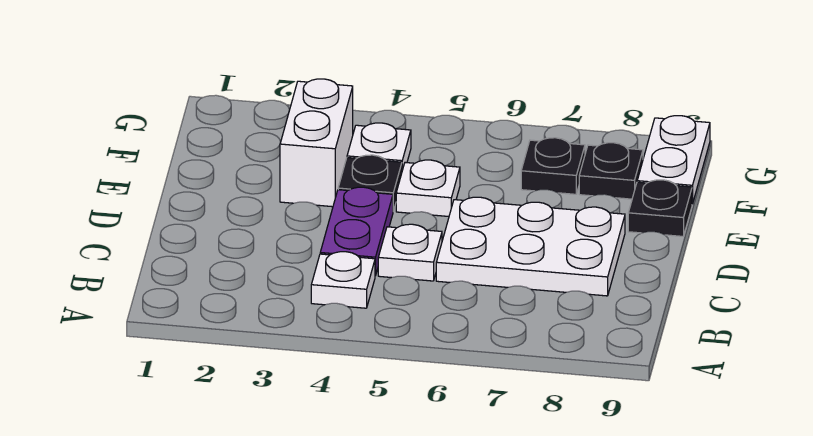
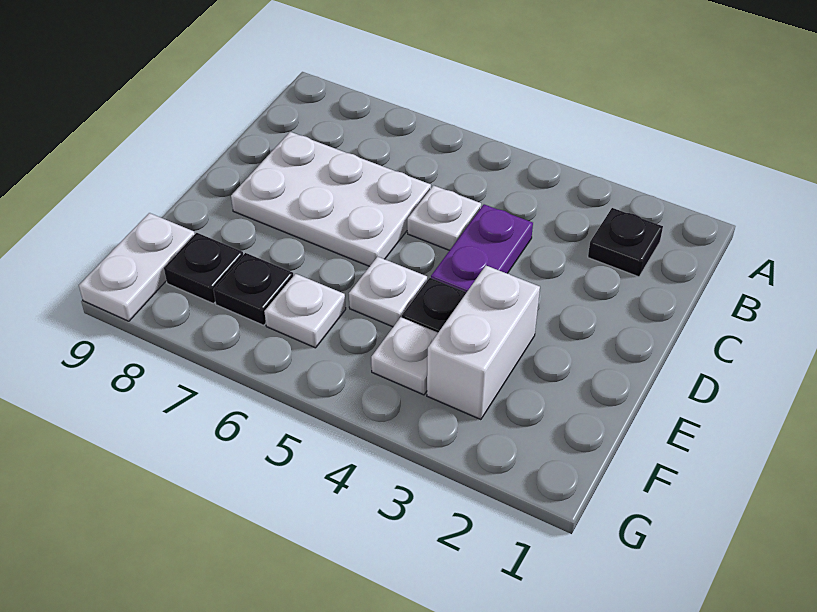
white 1x1 plate [311,252,375,308] -> white 1x1 plate moved to [264,274,346,348]
black 1x1 plate [628,180,692,236] -> black 1x1 plate moved to [588,208,663,277]

